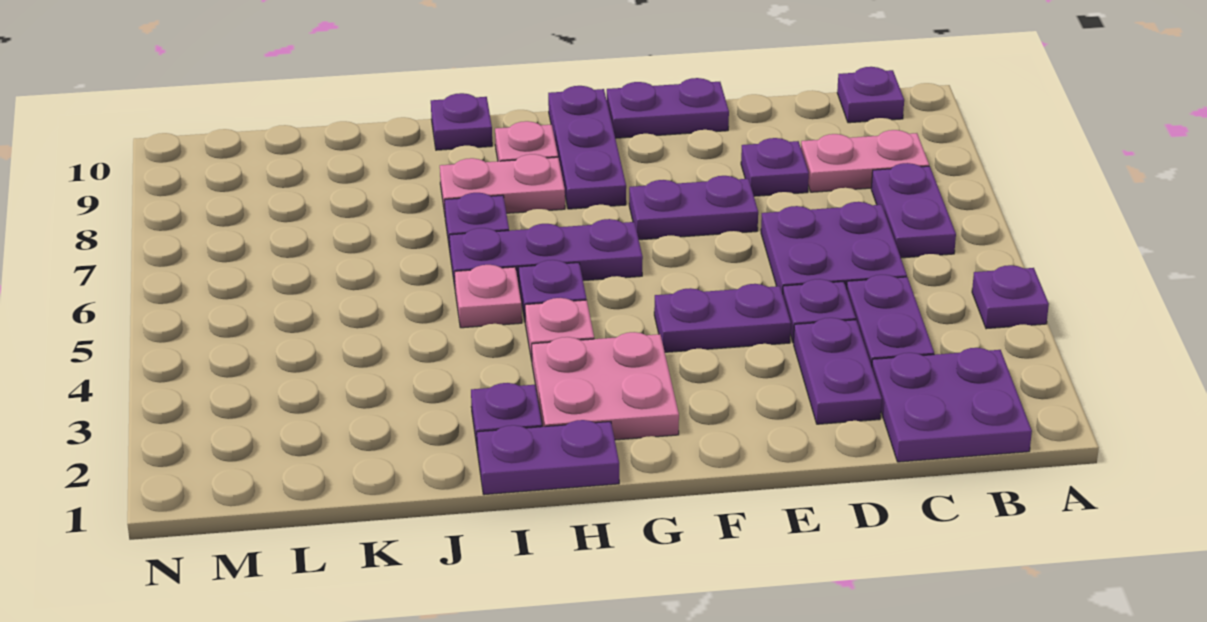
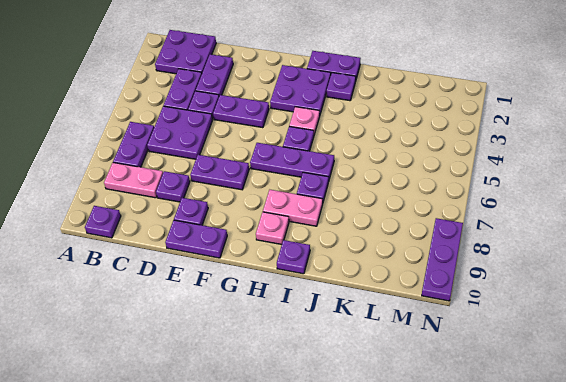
purple 1x1 plate [972,265,1049,329] -> purple 1x1 plate moved to [174,198,208,225]
pink 2x2 plate [532,332,679,440] -> purple 2x2 plate [270,65,331,114]
purple 1x3 plate [548,86,626,209] -> purple 1x3 plate moved to [422,218,463,301]
pink 1x1 plate [454,265,522,328] -> none

